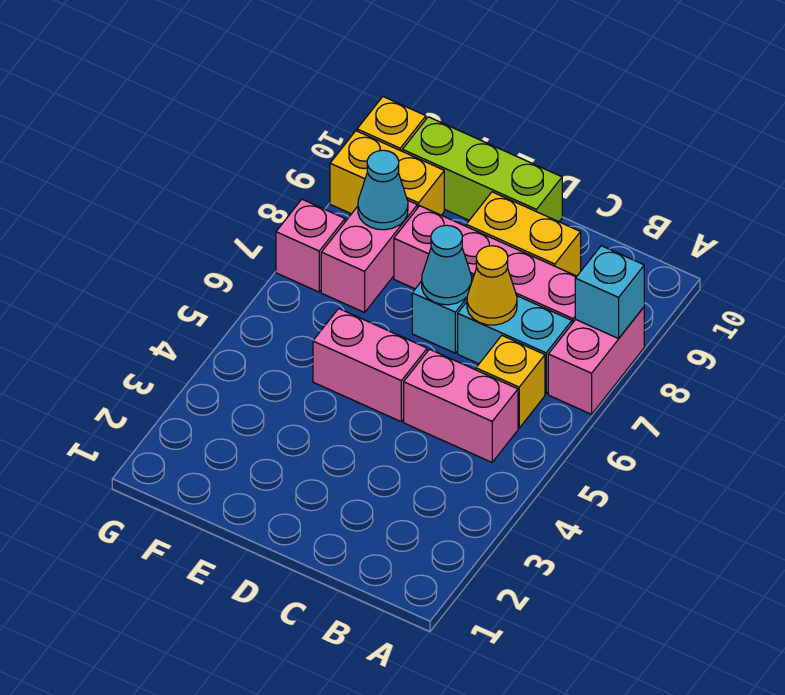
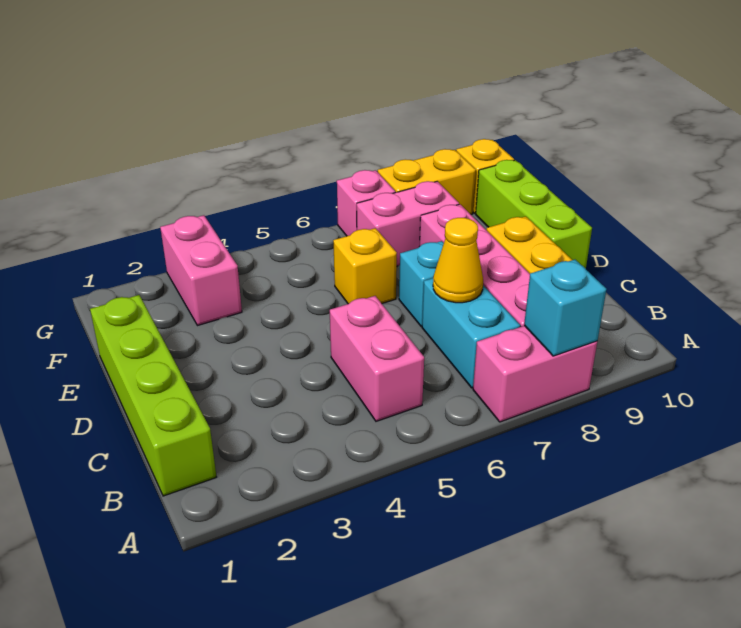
none -> lime 1x4 brick [90,295,216,496]
yellow 1x1 brick [476,336,545,428] -> yellow 1x1 brick moved to [333,228,397,304]
pink 1x2 brick [313,309,427,422] -> pink 1x2 brick moved to [160,215,242,326]
cyan 1x1 cone [422,225,472,305] -> none
cyan 1x1 cone [358,150,408,230] -> none
yellow 1x2 brick [330,131,444,215] -> yellow 1x2 brick turned to [378,149,476,214]

